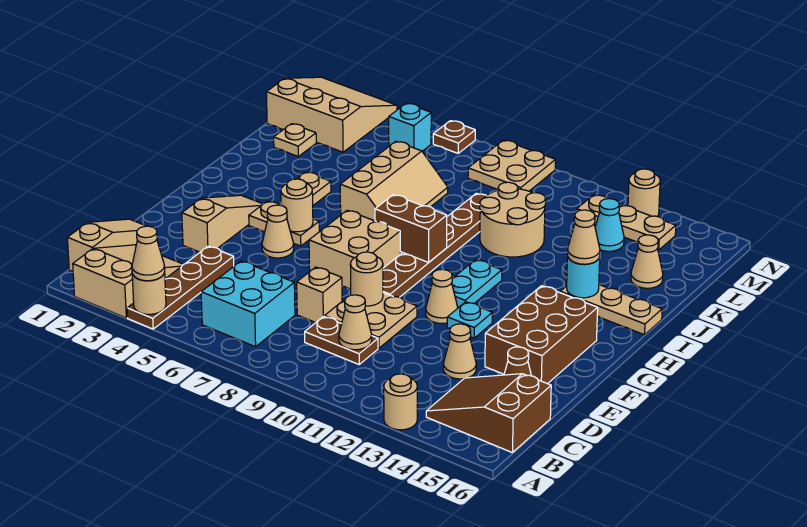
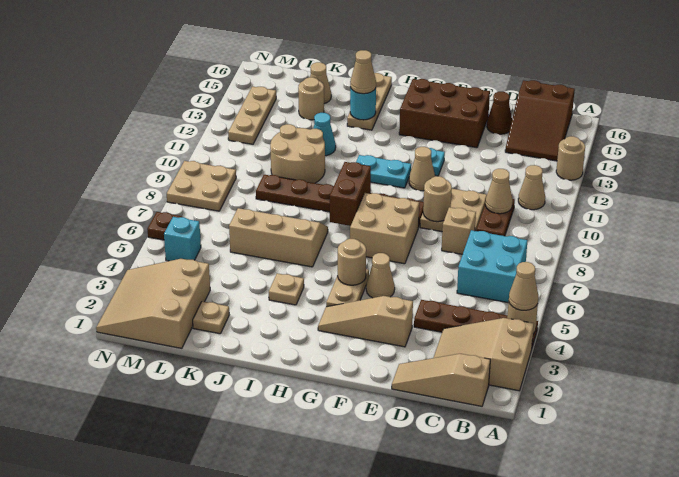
tan 1x1 cone [443,324,476,379] -> tan 1x1 cone moved to [518,165,545,210]
cyan 1x1 cone [595,199,624,251] -> cyan 1x1 cone moved to [313,113,336,156]
tan 1x1 round brick [628,169,660,216] -> tan 1x1 round brick moved to [298,77,324,120]

